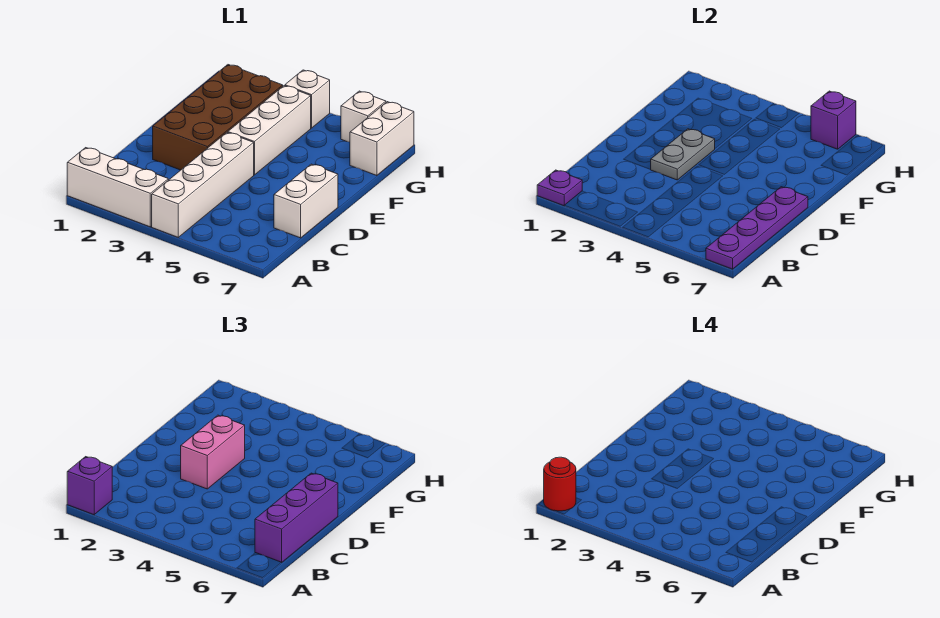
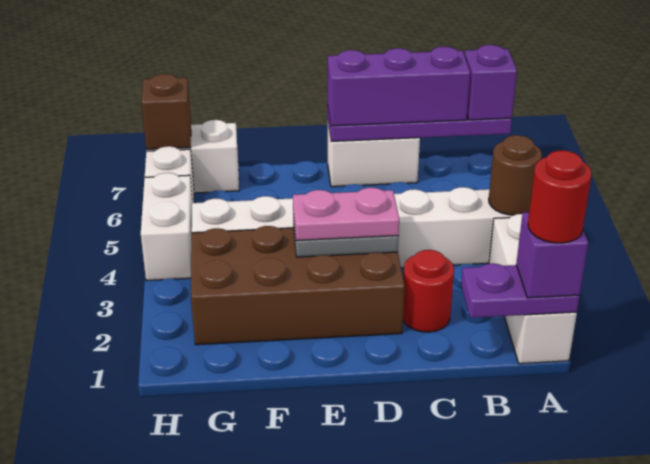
purple 1x1 plate [537,170,582,206] -> purple 1x2 plate [461,263,580,318]
none -> brown 1x1 round brick [489,135,542,215]
none -> red 1x1 round brick [403,250,454,332]
pink 1x2 brick [181,415,245,489] -> pink 1x2 plate [293,188,399,241]
white 1x1 brick [285,70,330,128] -> white 1x2 brick [141,173,192,281]
purple 1x1 brick [811,91,856,149] -> purple 1x1 brick moved to [465,45,517,120]
none -> brown 1x1 brick [141,74,191,149]

